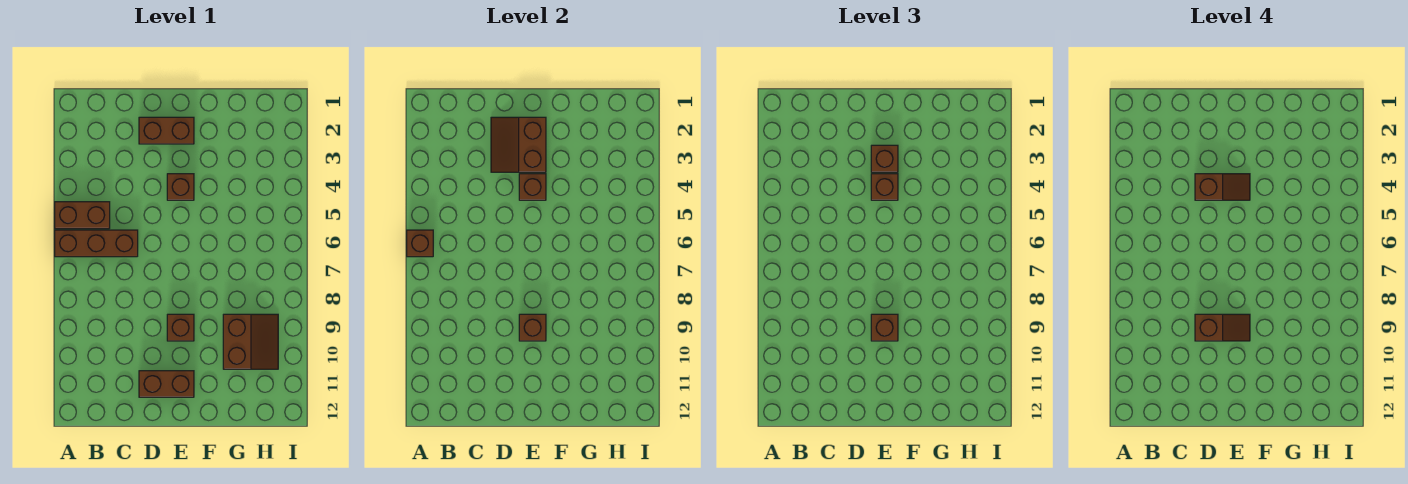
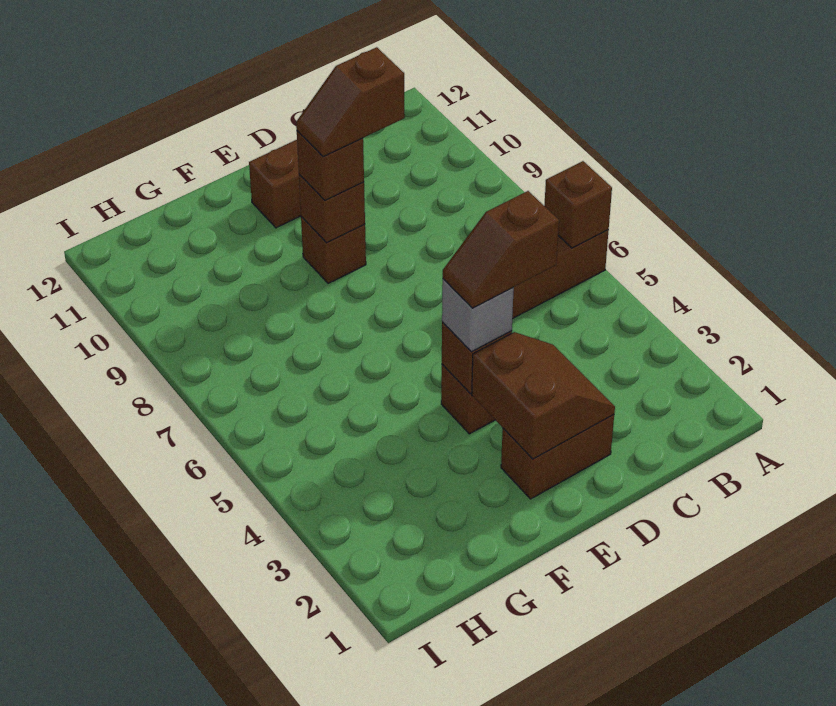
brown 1x2 brick [55,202,110,229] -> none
brown 1x1 brick [871,145,898,172] -> none
brown 1x1 brick [871,174,898,200] -> grey 1x1 brick [442,279,514,352]
brown 2x2 slope [223,314,278,369] -> none

